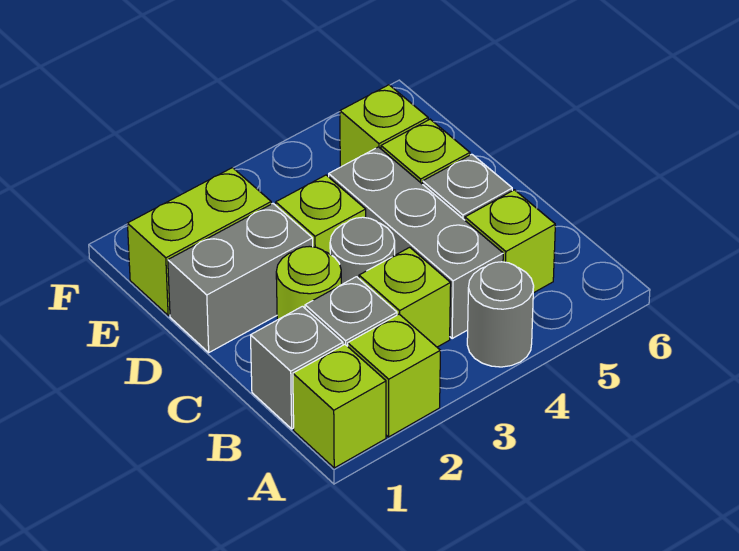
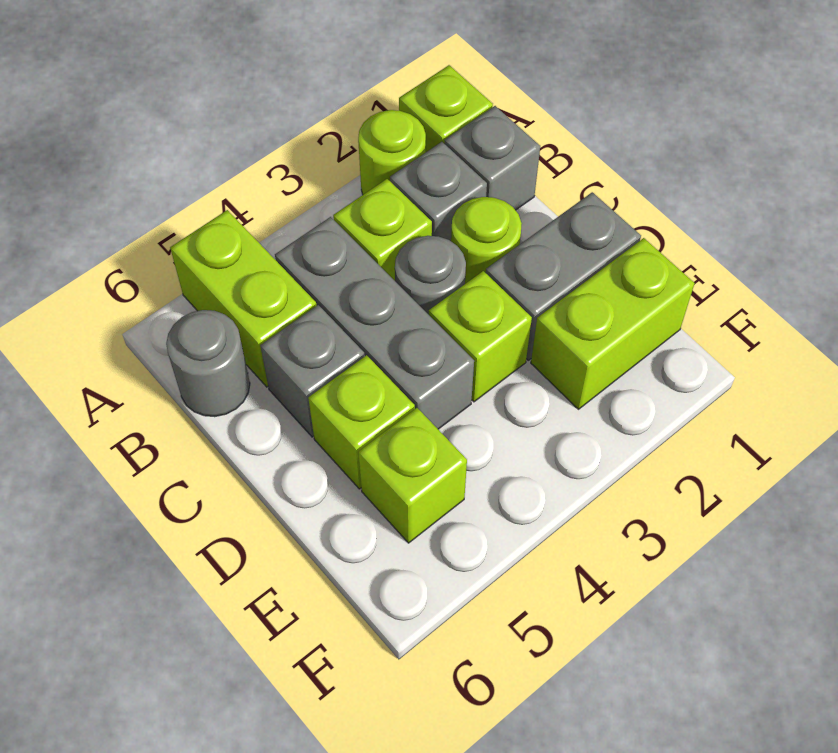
lime 1x1 brick [348,314,440,437] -> lime 1x1 round brick [358,110,426,195]
grey 1x1 round brick [467,262,534,367] -> grey 1x1 round brick moved to [166,310,250,417]
lime 1x1 brick [465,190,555,293] -> lime 1x2 brick [170,210,316,387]

